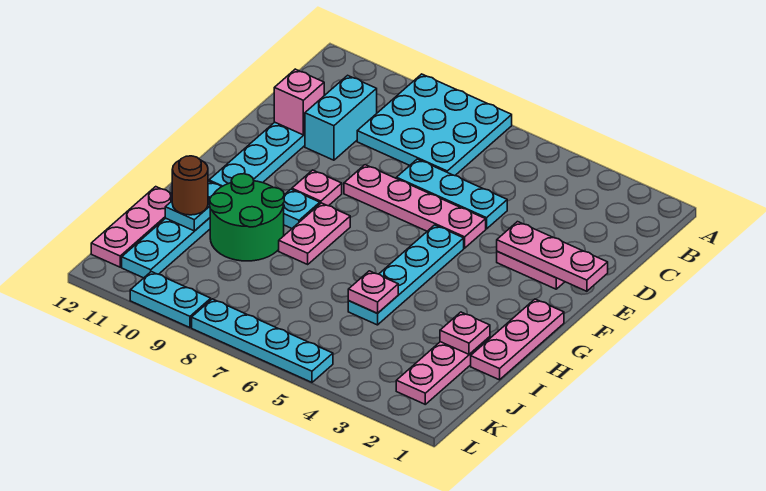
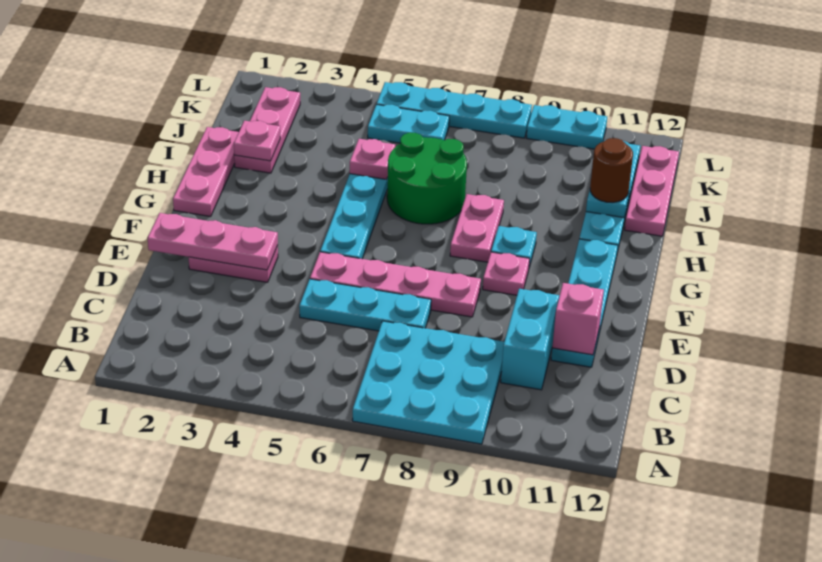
green 2x2 round brick [210,174,284,261] -> green 2x2 round brick moved to [387,133,467,224]
none -> cyan 1x2 plate [368,104,449,143]

